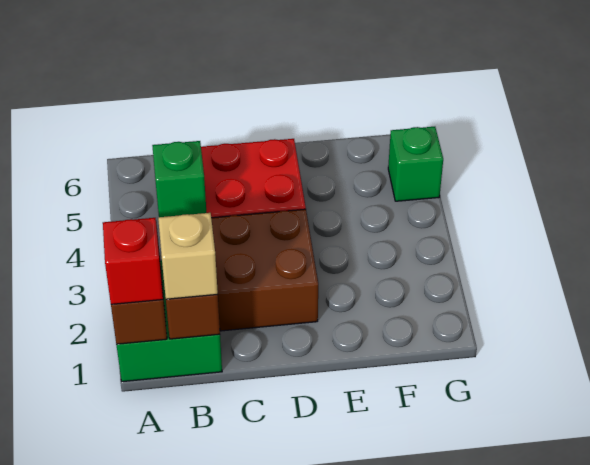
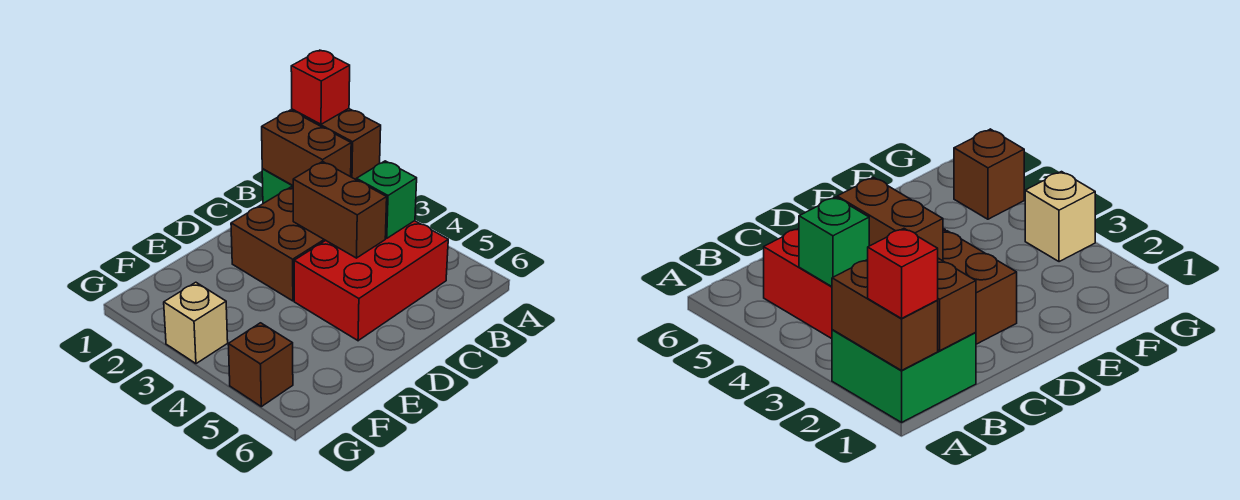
tan 1x1 brick [158,213,218,299] -> tan 1x1 brick moved to [164,282,228,364]
none -> brown 1x2 brick [293,162,387,258]
green 1x1 brick [388,127,443,201] -> brown 1x1 brick [228,323,293,407]

